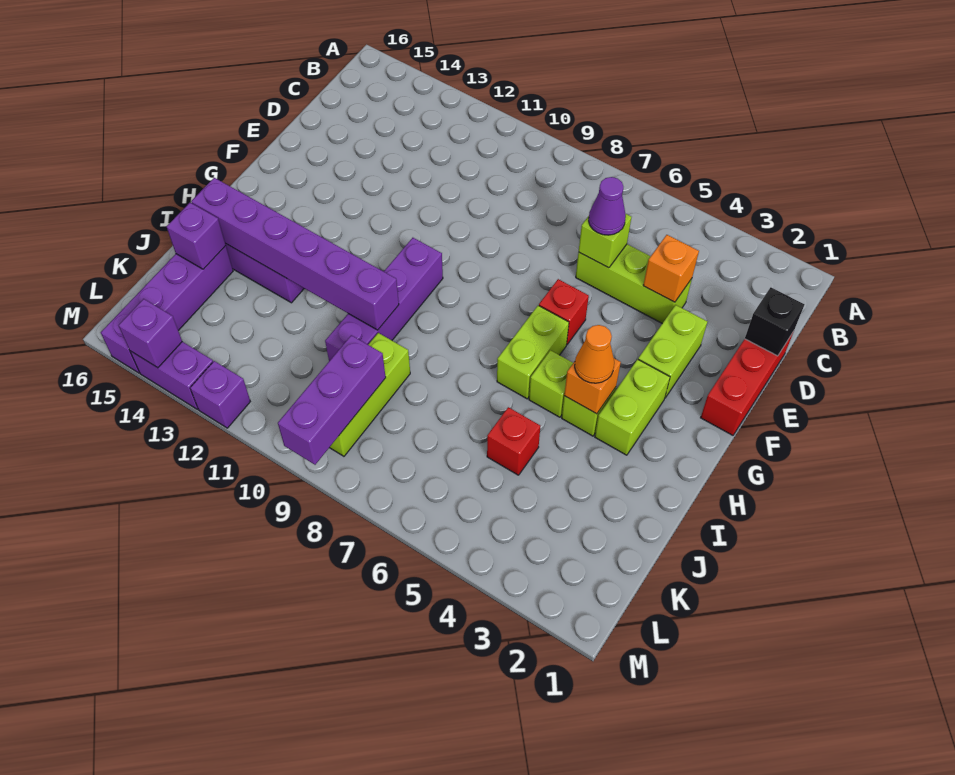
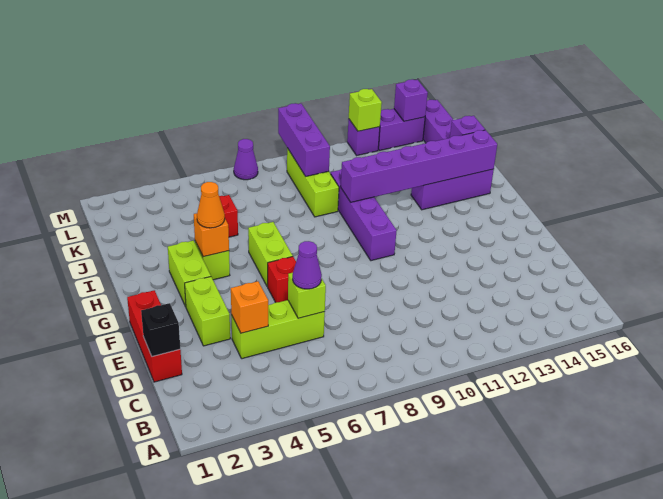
lime 1x1 brick [529,351,573,417] -> lime 1x1 brick moved to [349,89,382,131]
none -> purple 1x1 cone [234,139,258,180]

